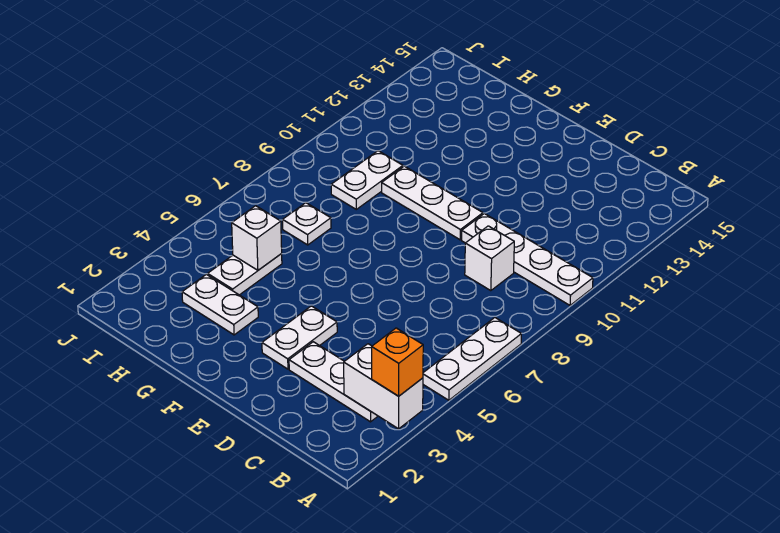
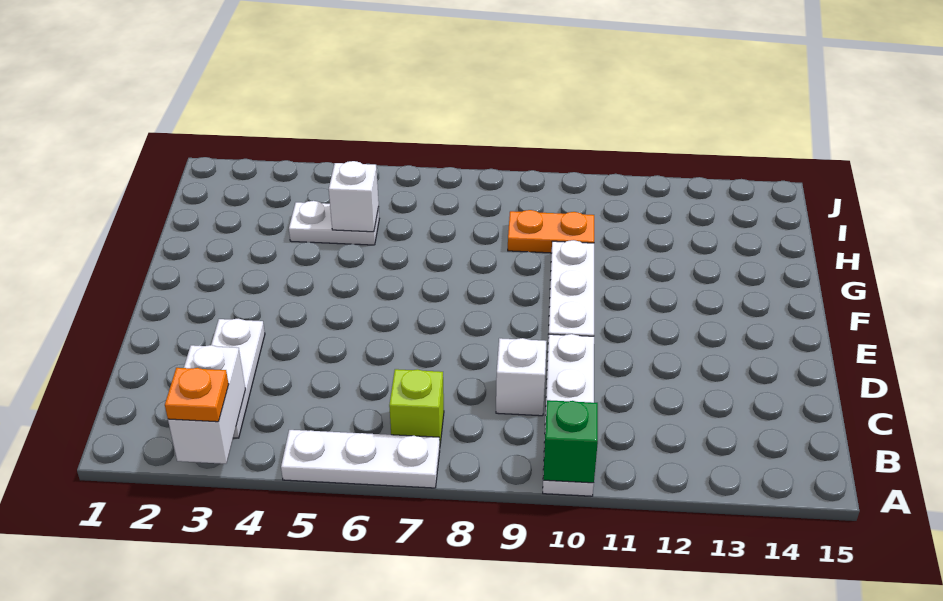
orange 1x1 brick [372,328,423,396] -> orange 1x1 plate [165,368,229,422]
none -> green 1x1 brick [543,400,598,483]
none -> lime 1x1 brick [389,369,444,443]
white 1x2 plate [262,306,337,369] -> none
white 1x2 plate [182,274,258,335] -> none
white 1x1 plate [283,203,331,245] -> none
white 1x2 plate [331,151,403,209] -> orange 1x2 plate [508,210,594,253]

